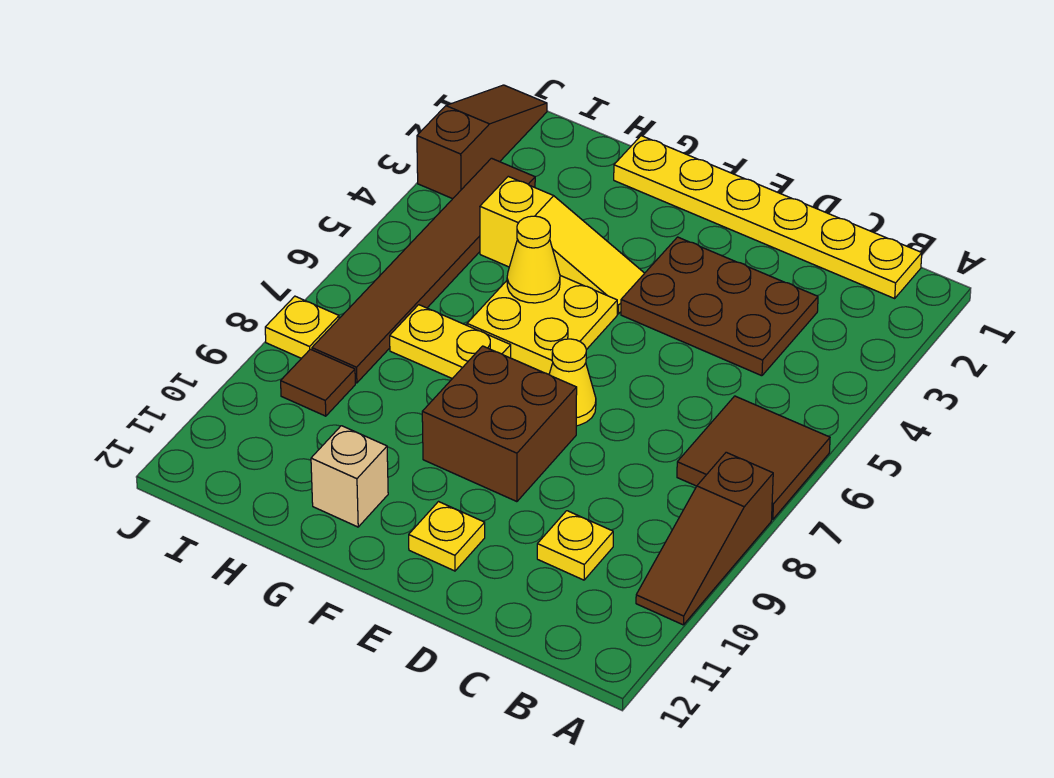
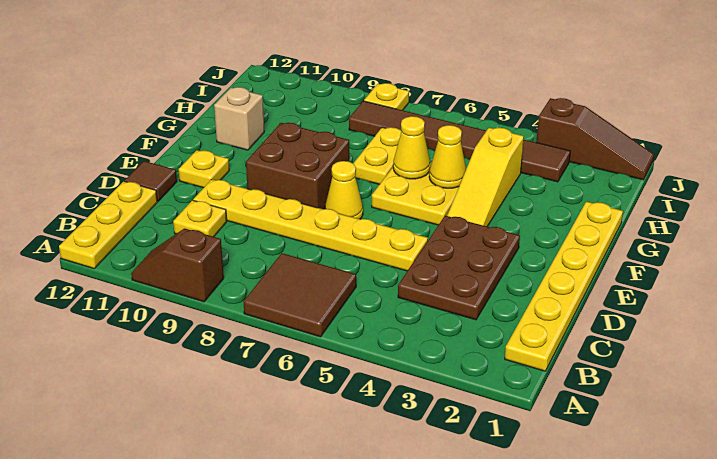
brown 1x3 slope [636,452,773,625] -> brown 1x2 slope [131,229,224,302]
none -> yellow 1x3 plate [59,181,157,269]
none -> yellow 1x6 plate [193,179,428,271]
none -> yellow 1x1 cone [393,116,430,179]
brown 1x1 tile [281,349,355,416] -> brown 1x1 tile moved to [125,161,177,201]

